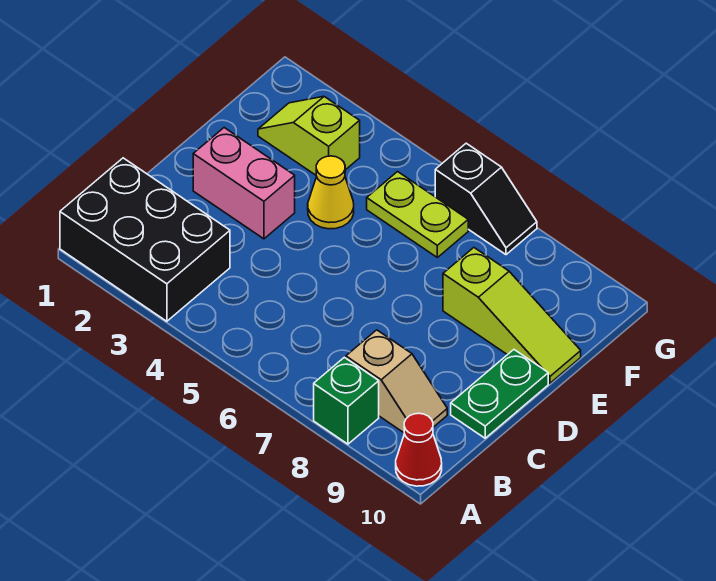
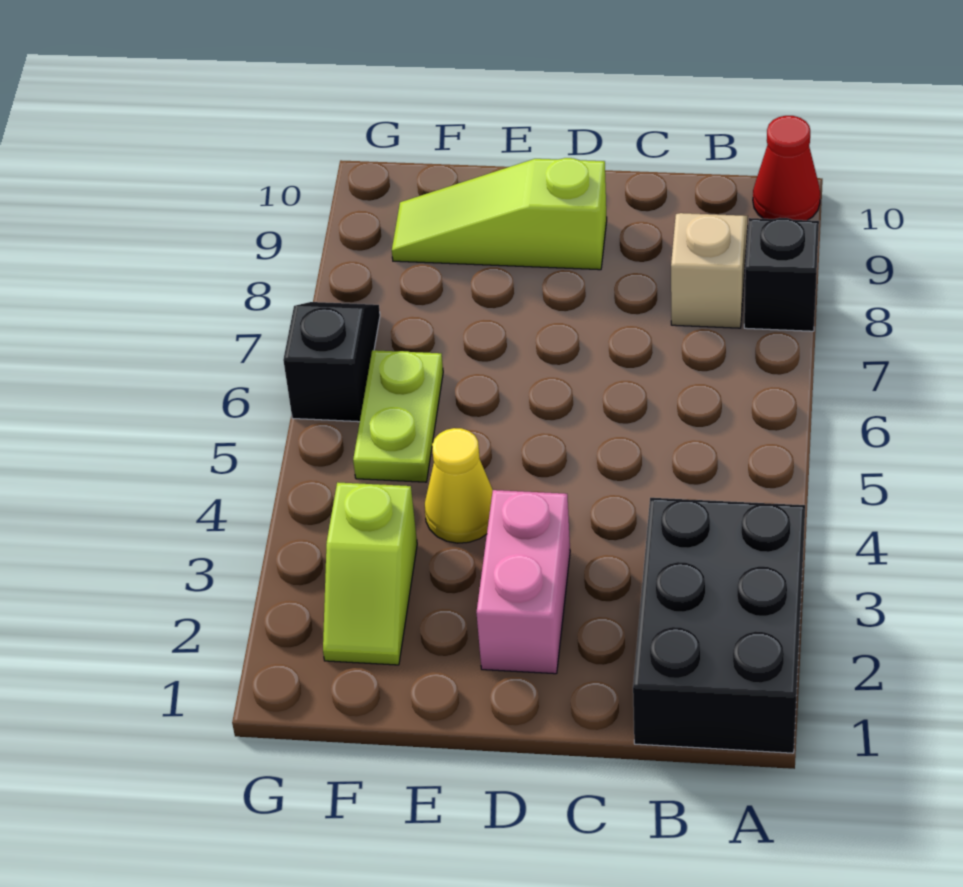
green 1x1 brick [314,357,379,444] -> black 1x1 brick [744,218,819,331]
green 1x2 plate [451,350,548,438] -> none
lime 1x3 slope [443,248,581,383] -> lime 1x3 slope turned to [392,158,607,270]

